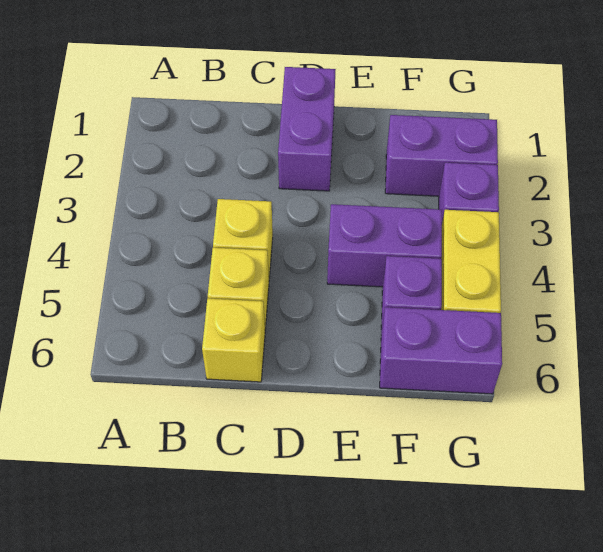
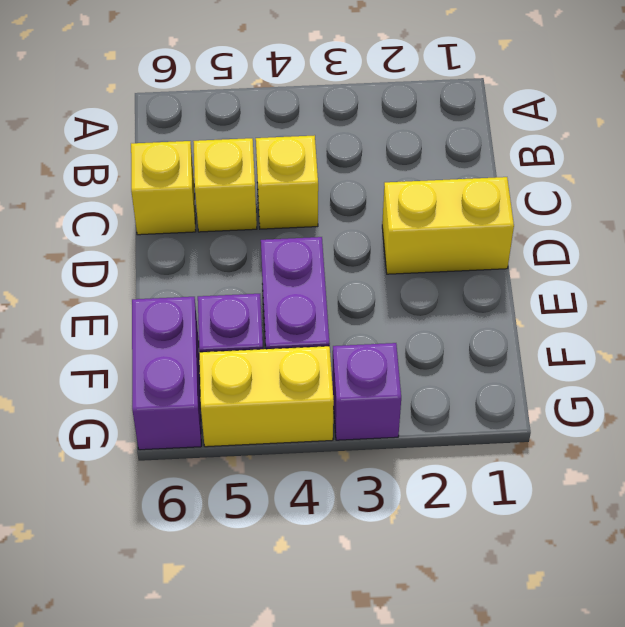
purple 1x2 brick [278,67,336,191] -> yellow 1x2 brick [382,177,514,274]
purple 1x2 brick [385,115,498,196] -> none

